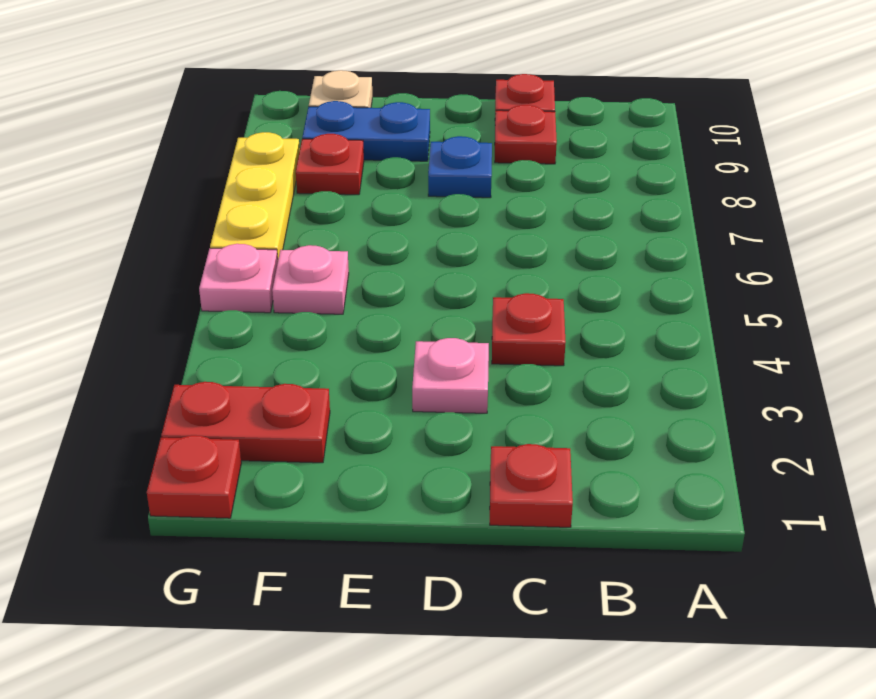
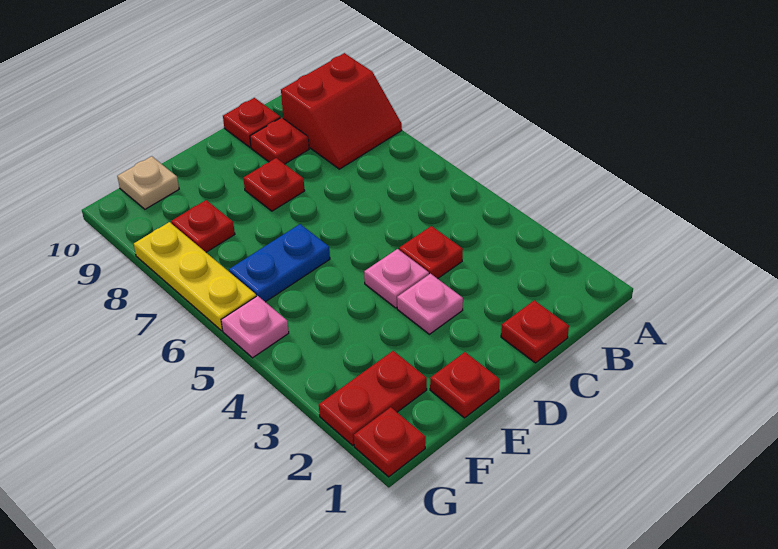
none -> red 2x2 slope [281,53,402,169]
blue 1x1 plate [428,136,492,198] -> red 1x1 plate [243,158,305,211]
none -> red 1x1 plate [430,352,500,418]
blue 1x2 plate [302,101,430,161] -> blue 1x2 plate moved to [229,224,330,302]
pink 1x1 plate [272,245,349,314] -> pink 1x1 plate moved to [364,249,429,308]

